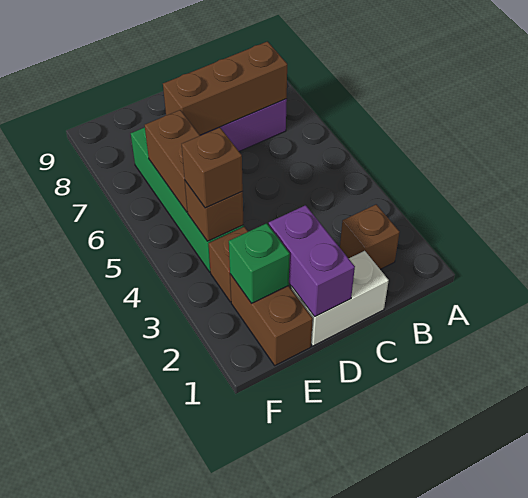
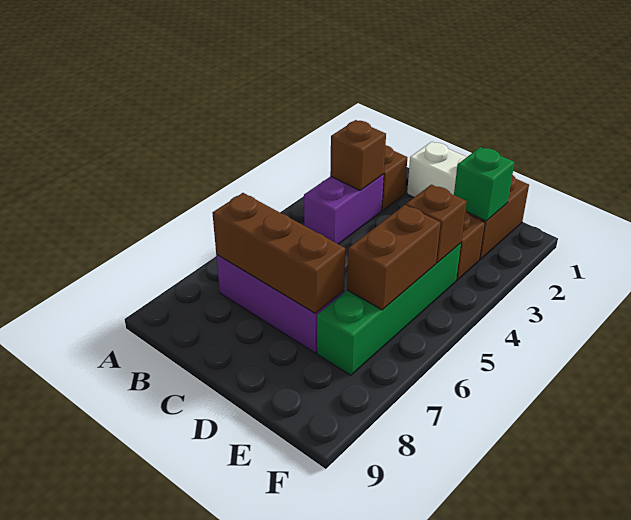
purple 1x2 brick [269,205,355,317] -> purple 1x2 brick moved to [304,174,384,244]
brown 1x1 brick [182,127,243,208] -> brown 1x1 brick moved to [330,120,386,190]

